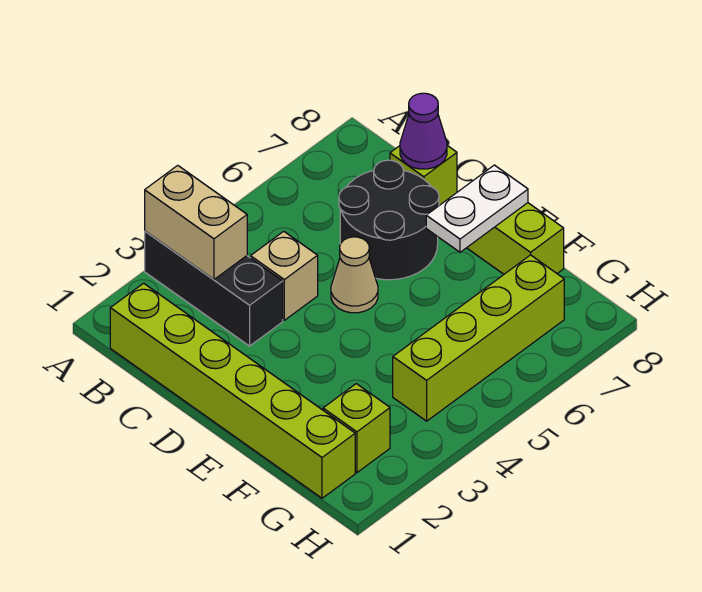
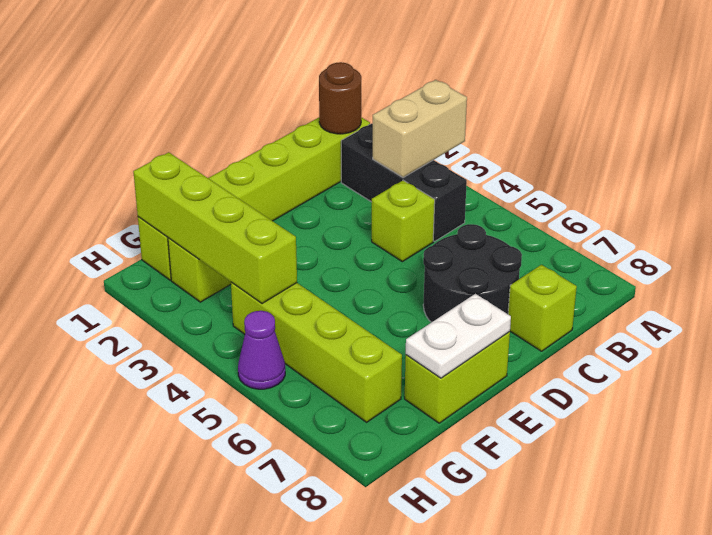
black 1x3 brick [145,231,283,346] -> black 1x3 brick turned to [341,124,467,241]
none -> brown 1x1 round brick [319,62,361,134]
tan 1x1 brick [251,231,318,320] -> lime 1x1 brick [372,180,435,262]
purple 1x1 cone [400,93,447,169] -> purple 1x1 cone moved to [238,311,285,389]
tan 1x1 cone [331,237,378,313] -> none
white 1x2 plate [426,165,528,252] -> white 1x2 plate turned to [406,294,511,378]
none -> lime 1x4 brick [133,152,297,304]

